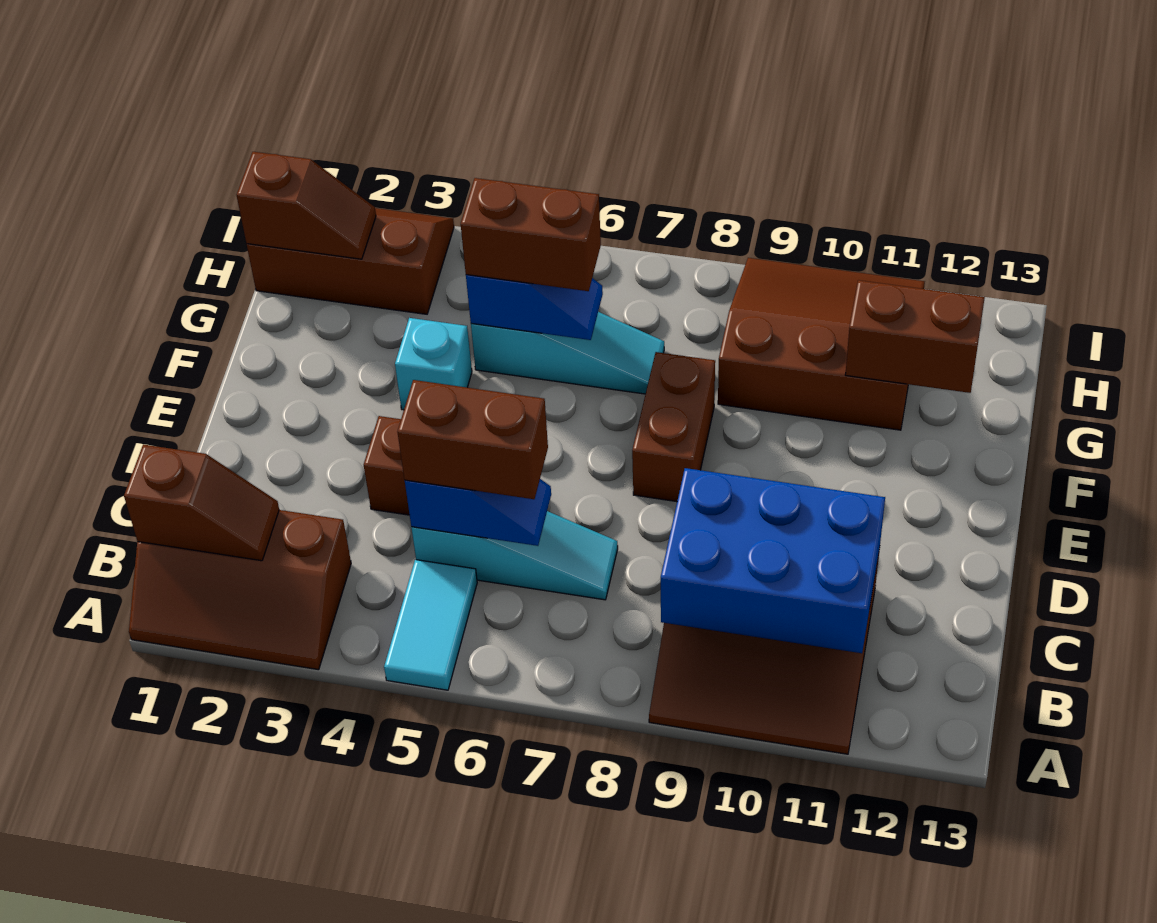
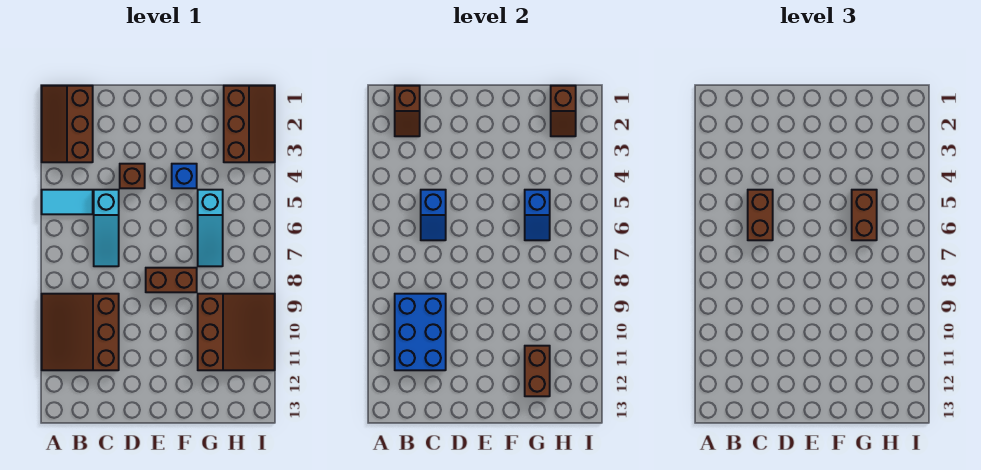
cyan 1x1 brick [395,318,472,410] -> blue 1x1 brick [172,164,197,188]

